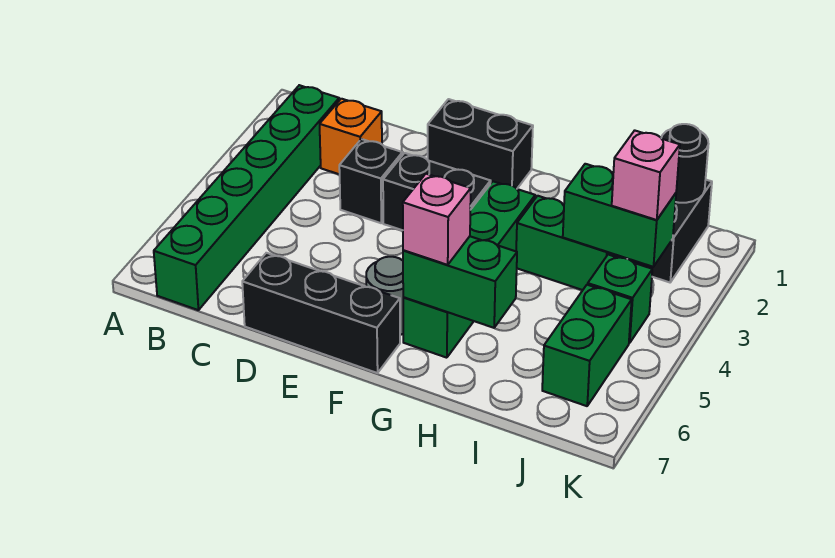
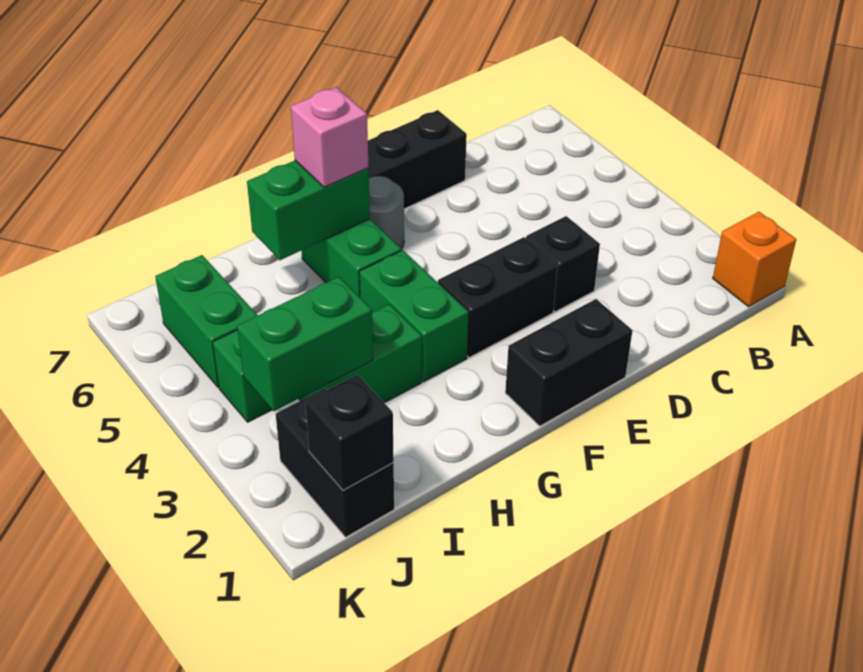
green 1x6 brick [154,85,339,310] -> none
orange 1x1 brick [320,99,382,174] -> orange 1x1 brick moved to [713,212,796,307]
black 1x1 round brick [661,124,708,203] -> black 1x1 brick [305,375,394,490]
pink 1x1 brick [612,130,680,220] -> none

